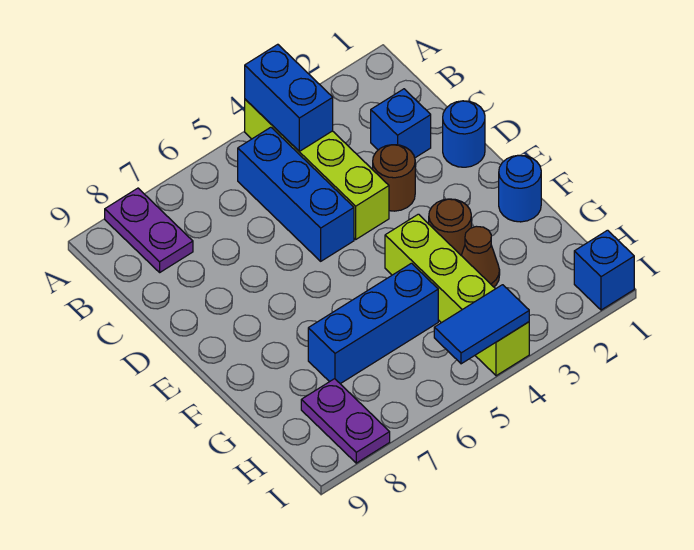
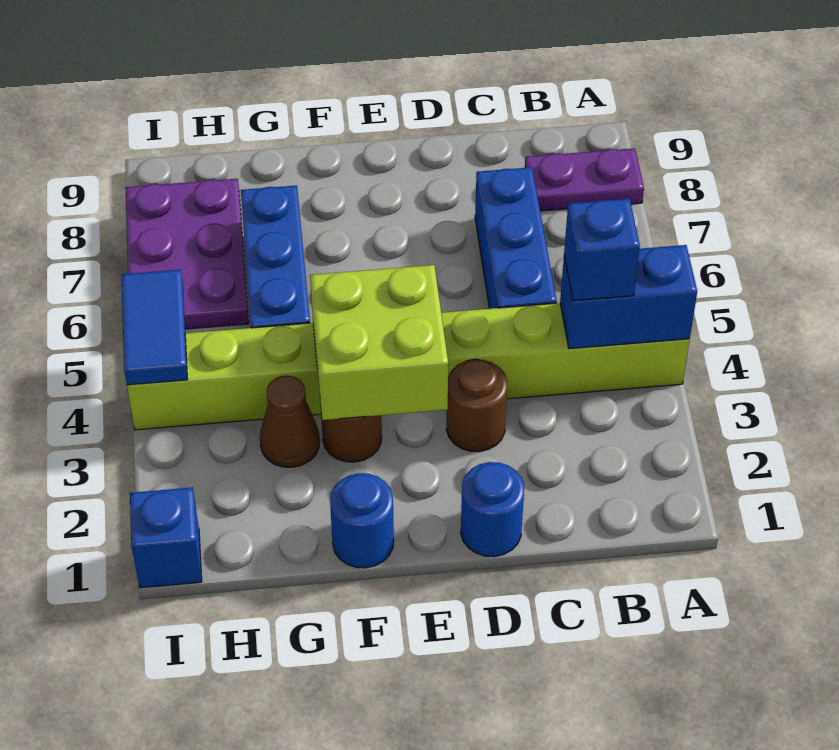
blue 1x3 brick [238,127,354,261] -> blue 1x3 brick turned to [475,167,557,309]
blue 1x1 brick [371,89,431,158] -> blue 1x1 brick moved to [564,199,640,301]
none -> lime 2x2 brick [310,265,448,420]
purple 1x2 plate [301,379,390,463] -> purple 2x3 plate [126,179,249,329]

